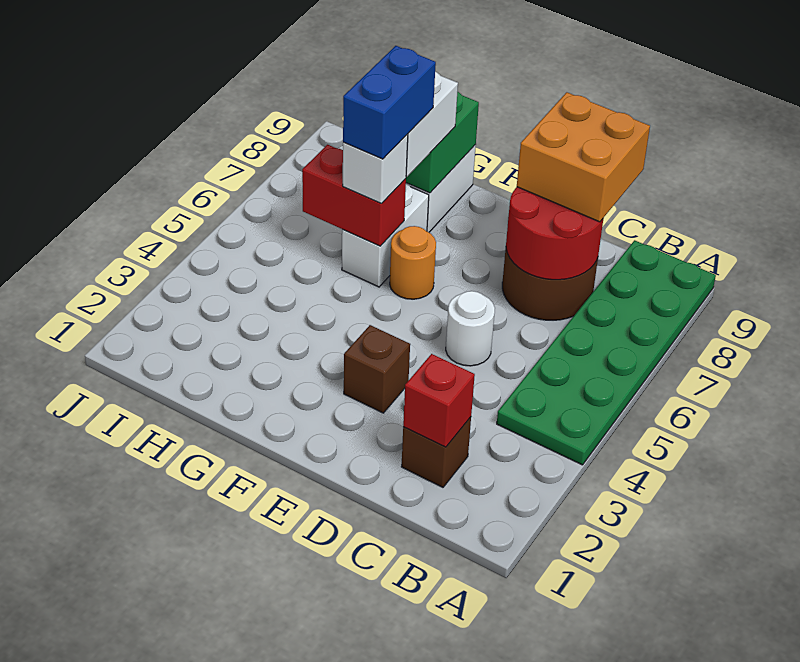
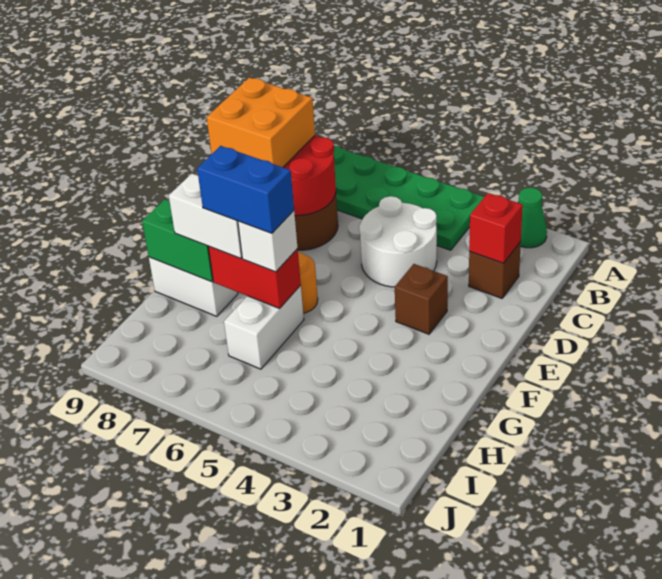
none -> green 1x1 cone [519,188,547,248]
white 1x1 round brick [446,291,495,366] -> white 2x2 round brick [359,196,437,287]
white 1x2 brick [342,184,429,287] -> white 1x2 brick turned to [224,285,304,369]
red 1x2 brick [302,145,406,246] -> red 1x2 brick turned to [208,246,301,308]

